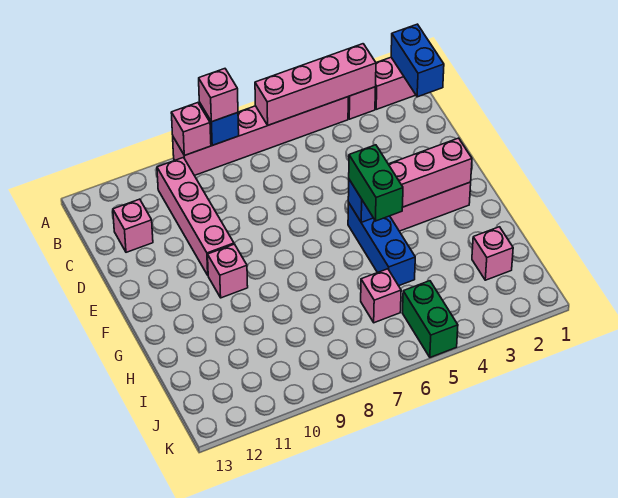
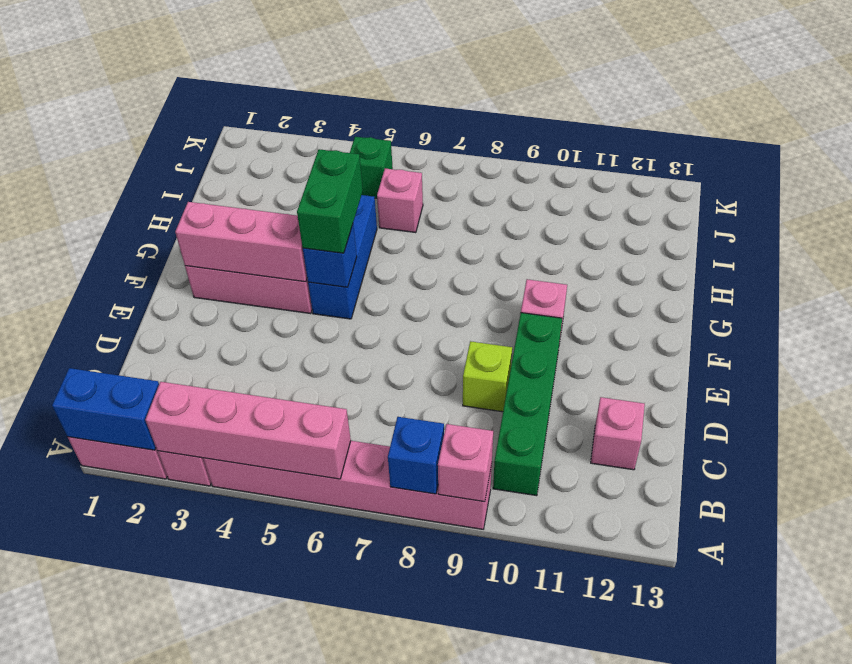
blue 1x2 brick [391,24,444,97] -> blue 1x2 brick turned to [52,368,159,450]
pink 1x1 brick [199,69,238,122] -> none
pink 1x4 brick [157,157,234,275] -> green 1x4 brick [493,313,562,496]
none -> lime 1x1 brick [463,341,512,412]
pink 1x1 brick [472,227,513,280] -> none
green 1x2 brick [402,281,458,357] -> green 1x1 brick [350,137,393,198]

